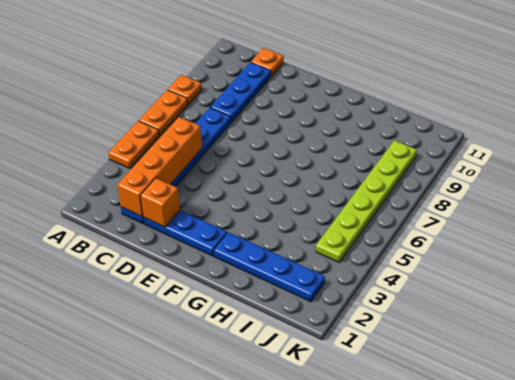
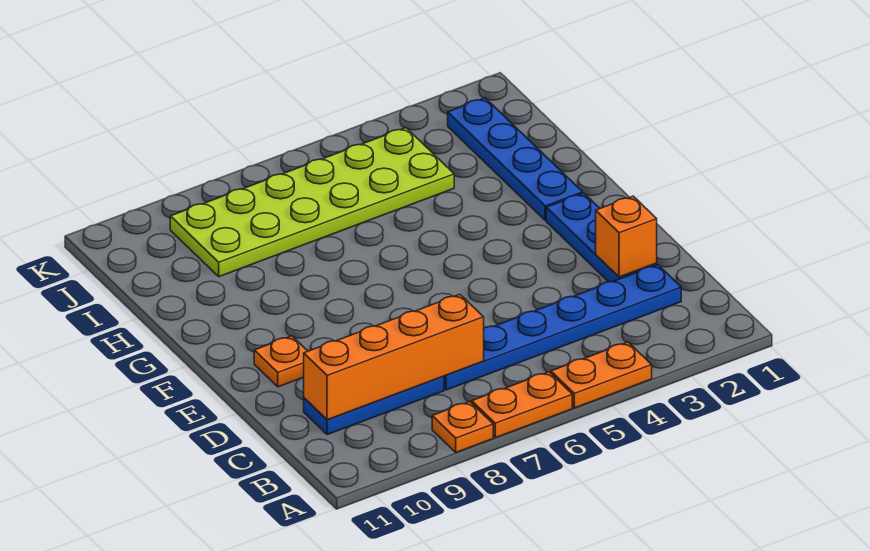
orange 1x4 brick [117,117,202,216] -> orange 1x4 brick moved to [303,294,484,420]
orange 1x1 plate [251,48,284,76] -> orange 1x1 plate moved to [254,336,307,387]
lime 1x6 plate [316,140,417,262] -> lime 2x6 plate [170,128,454,277]

